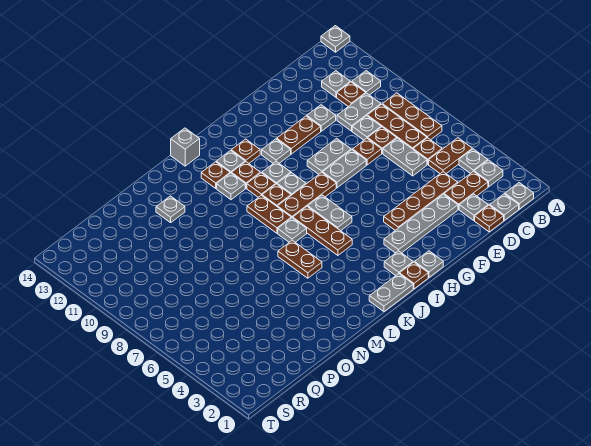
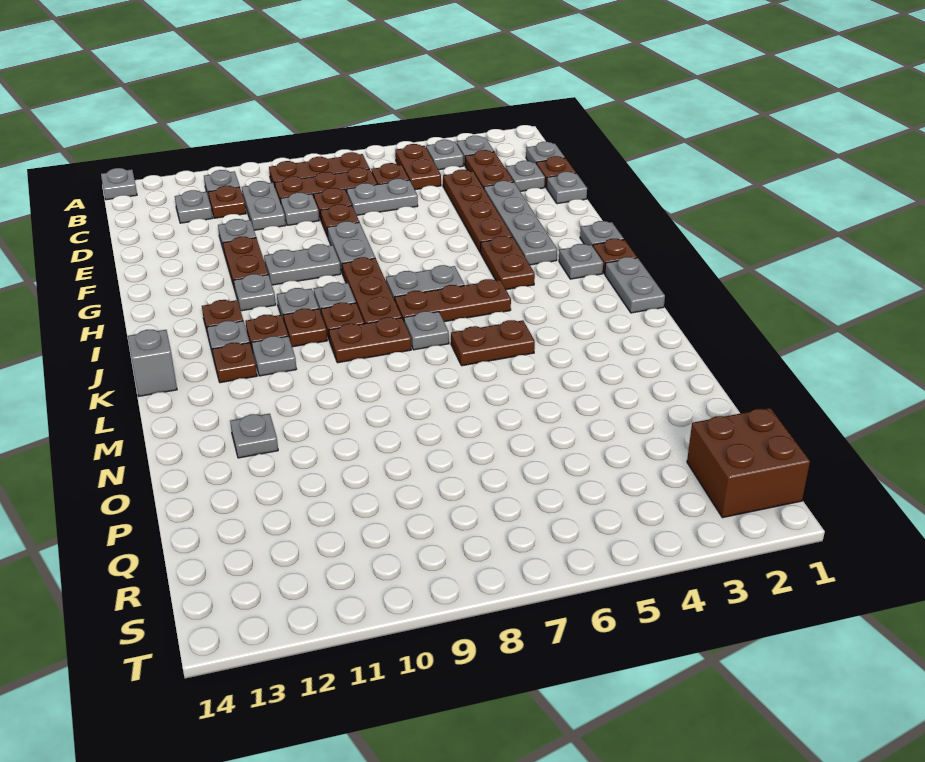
grey 1x1 plate [505,183,534,209] -> grey 1x1 plate moved to [546,172,587,204]
grey 1x2 plate [307,138,351,174] -> grey 1x2 plate turned to [264,244,341,285]
none -> brown 1x2 plate [480,236,535,290]
none -> brown 2x2 brick [687,408,810,518]

